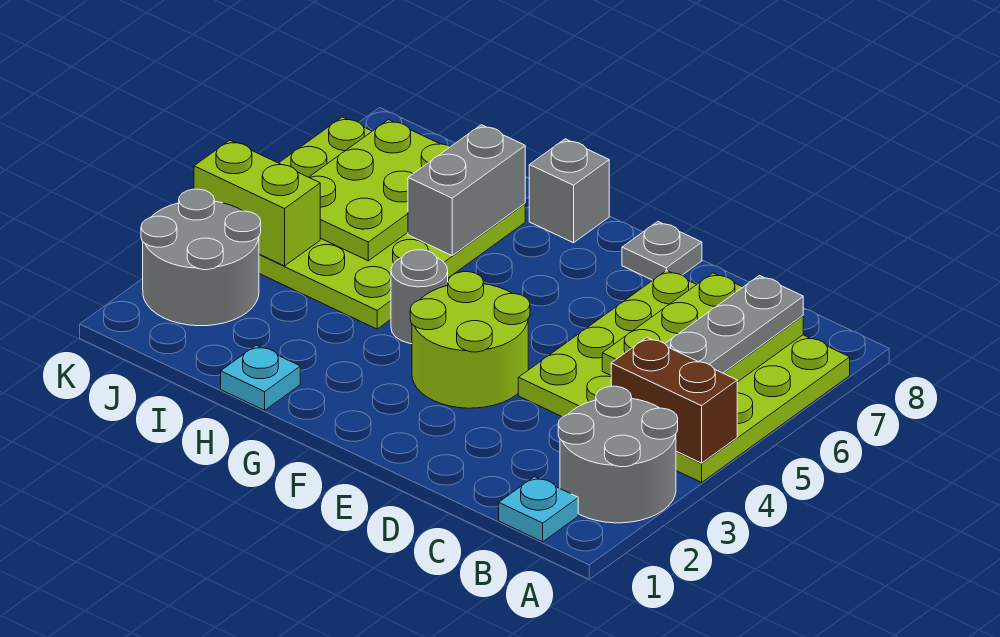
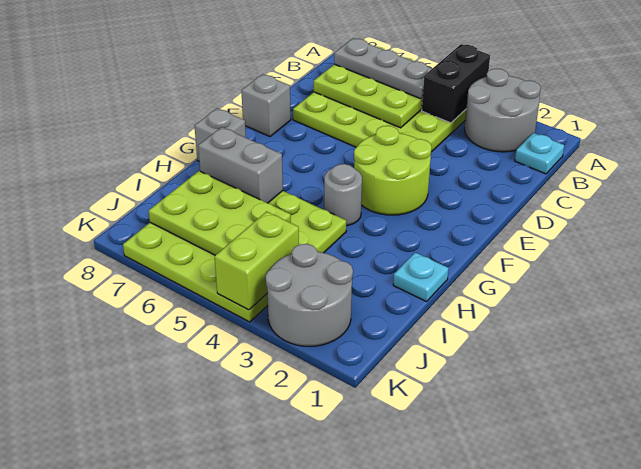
brown 1x2 brick [611,338,737,463] -> black 1x2 brick [422,44,490,123]
grey 1x1 plate [622,222,702,280] -> grey 1x1 brick [241,74,291,137]

